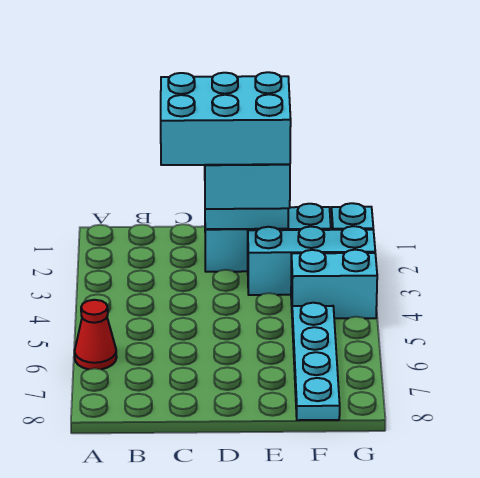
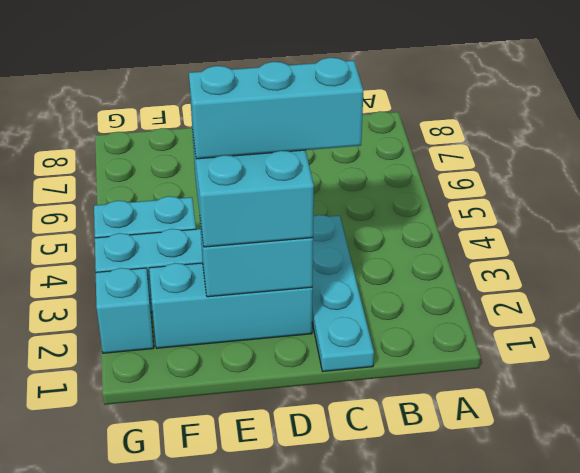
red 1x1 cone [75,300,117,369] -> none
cyan 2x3 brick [161,72,291,165] -> cyan 1x3 brick [189,58,363,159]
cyan 1x4 plate [292,303,340,420] -> cyan 1x4 plate moved to [312,215,374,371]

